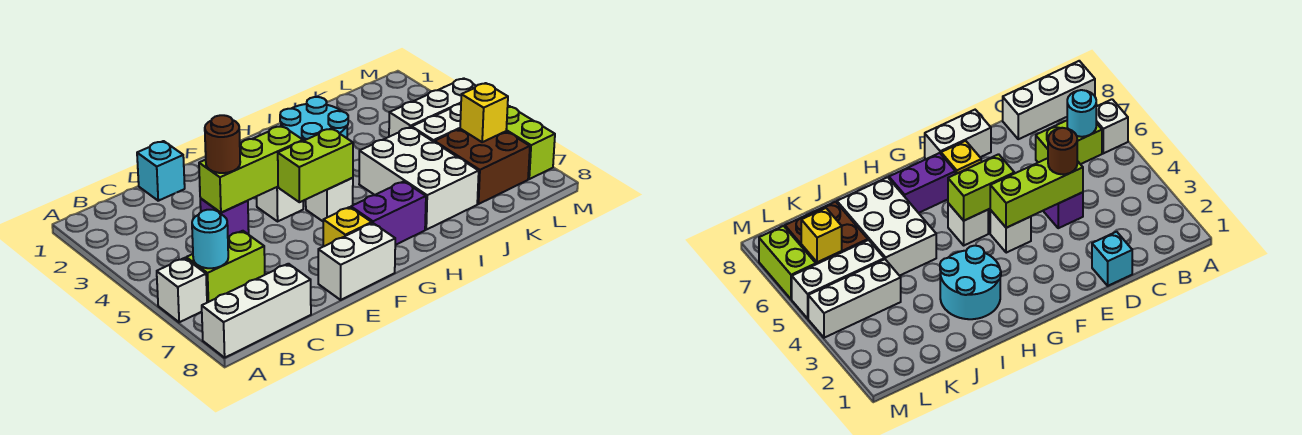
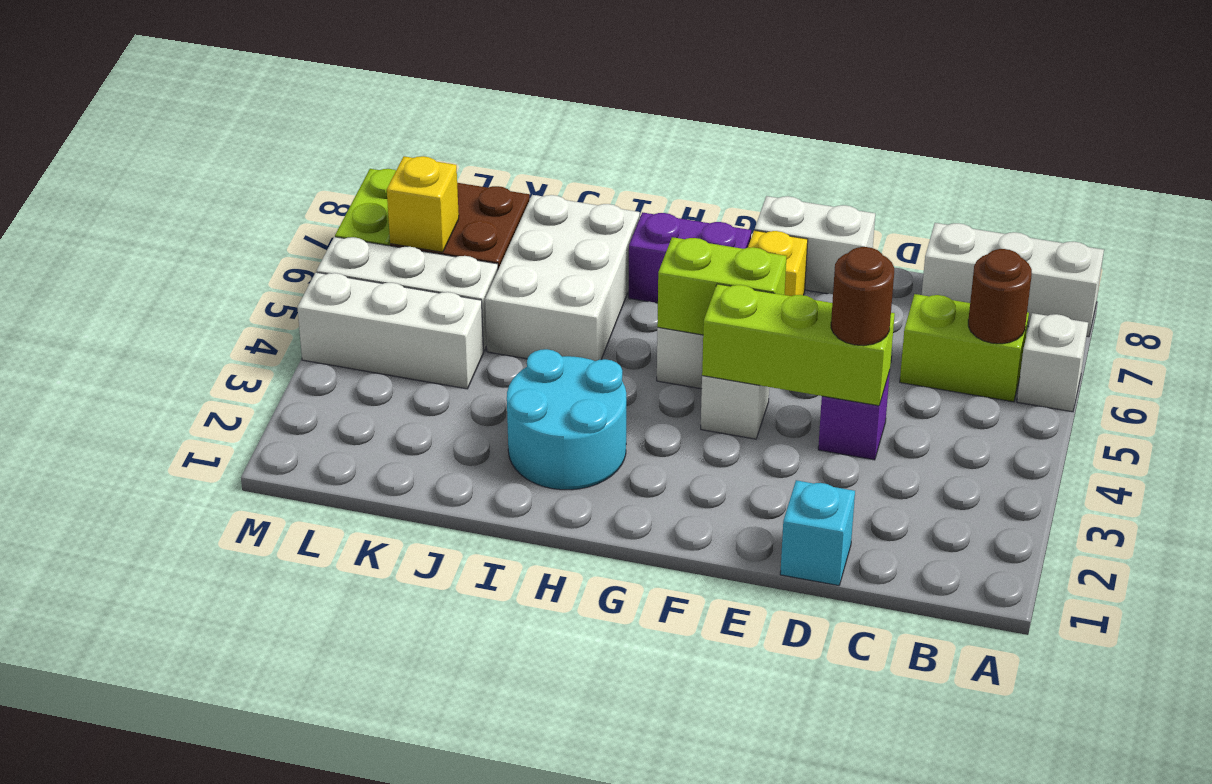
cyan 1x1 round brick [192,210,228,268] -> brown 1x1 round brick [968,249,1032,344]

